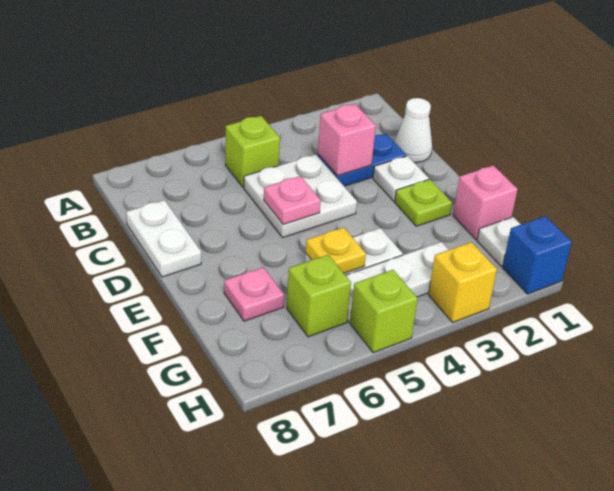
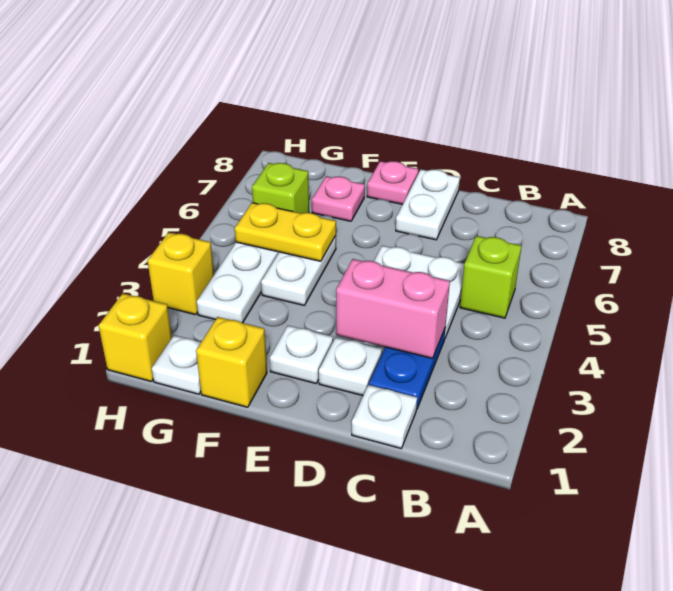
white 1x1 cone [394,98,432,163] -> white 1x1 plate [352,385,417,448]
pink 1x1 brick [318,104,376,176] -> pink 1x2 brick [336,259,450,358]
white 1x2 plate [126,200,201,277] -> white 1x2 plate turned to [396,169,460,240]
pink 1x1 plate [264,176,321,225] -> pink 1x1 plate moved to [367,161,419,204]
lime 1x1 plate [395,179,452,226] -> white 1x1 plate [270,326,333,383]
pink 1x1 brick [453,165,518,240] -> yellow 1x1 brick [196,317,267,407]
yellow 1x1 plate [306,227,366,273] -> yellow 1x2 plate [235,203,336,261]
blue 1x1 brick [502,216,572,294] -> yellow 1x1 brick [98,293,172,382]
lime 1x1 brick [350,270,418,353] -> none

